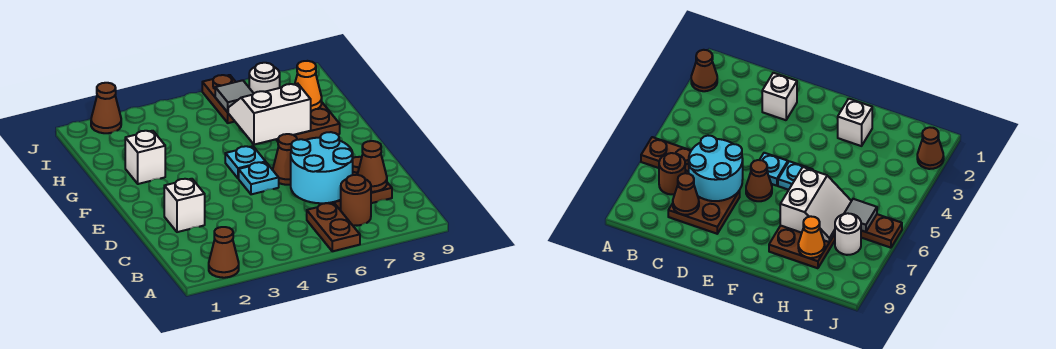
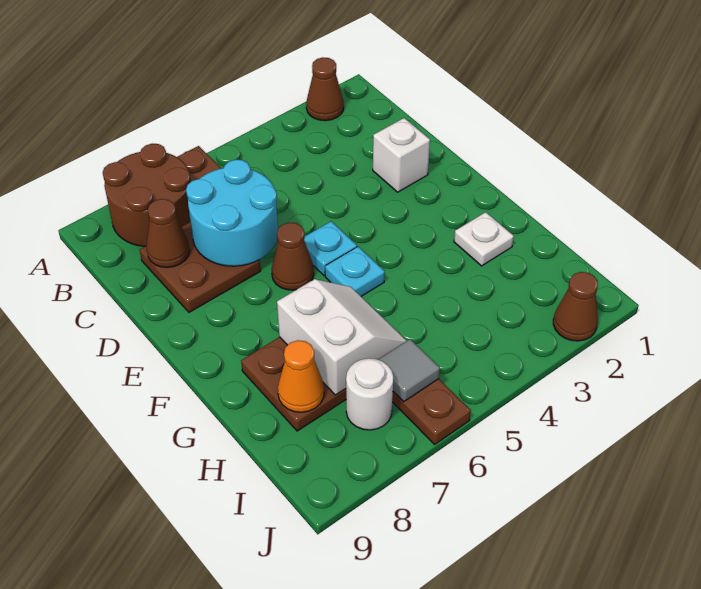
brown 1x1 round brick [341,175,371,226] -> brown 2x2 round brick [103,144,191,247]
white 1x1 brick [125,131,165,184] -> white 1x1 plate [454,212,514,266]
white 2x2 slope [228,84,311,145] -> white 2x2 slope turned to [277,279,407,395]

